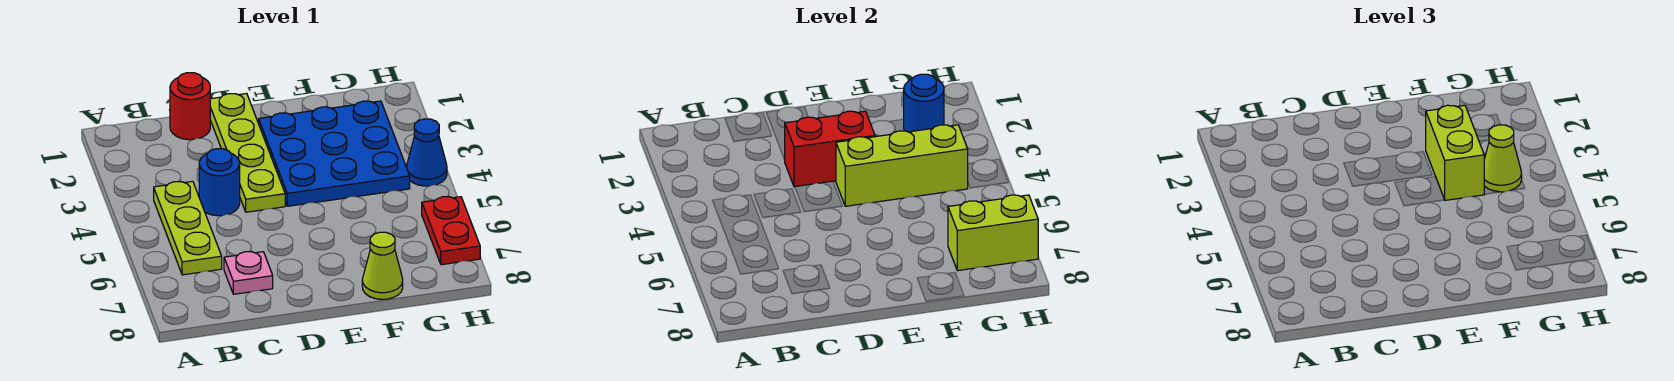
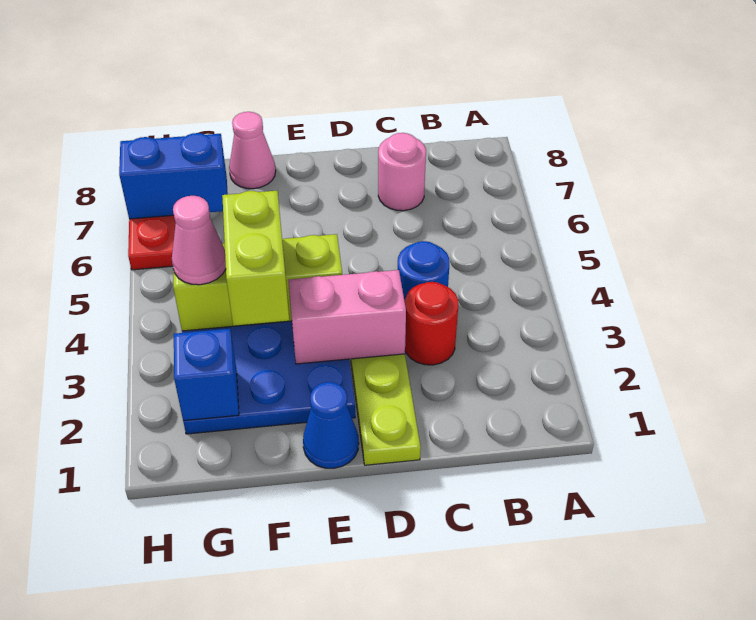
lime 1x3 plate [154,181,222,275] -> none
red 1x1 round brick [170,73,210,140] -> red 1x1 round brick moved to [405,282,458,365]
pink 1x1 plate [224,252,273,294] -> pink 1x1 round brick [378,133,426,211]
red 1x2 brick [785,111,875,187] -> pink 1x2 brick [288,270,406,364]
lime 1x1 cone [362,232,403,299] -> pink 1x1 cone [229,112,276,189]
blue 1x1 round brick [904,74,944,132] -> blue 1x1 brick [174,329,239,421]
lime 1x1 cone [1484,125,1522,192] -> pink 1x1 cone [172,196,226,285]
lime 1x2 brick [948,195,1038,271] -> blue 1x2 brick [119,133,228,219]
blue 1x1 cone [407,119,447,186] -> blue 1x1 cone moved to [303,382,359,468]

